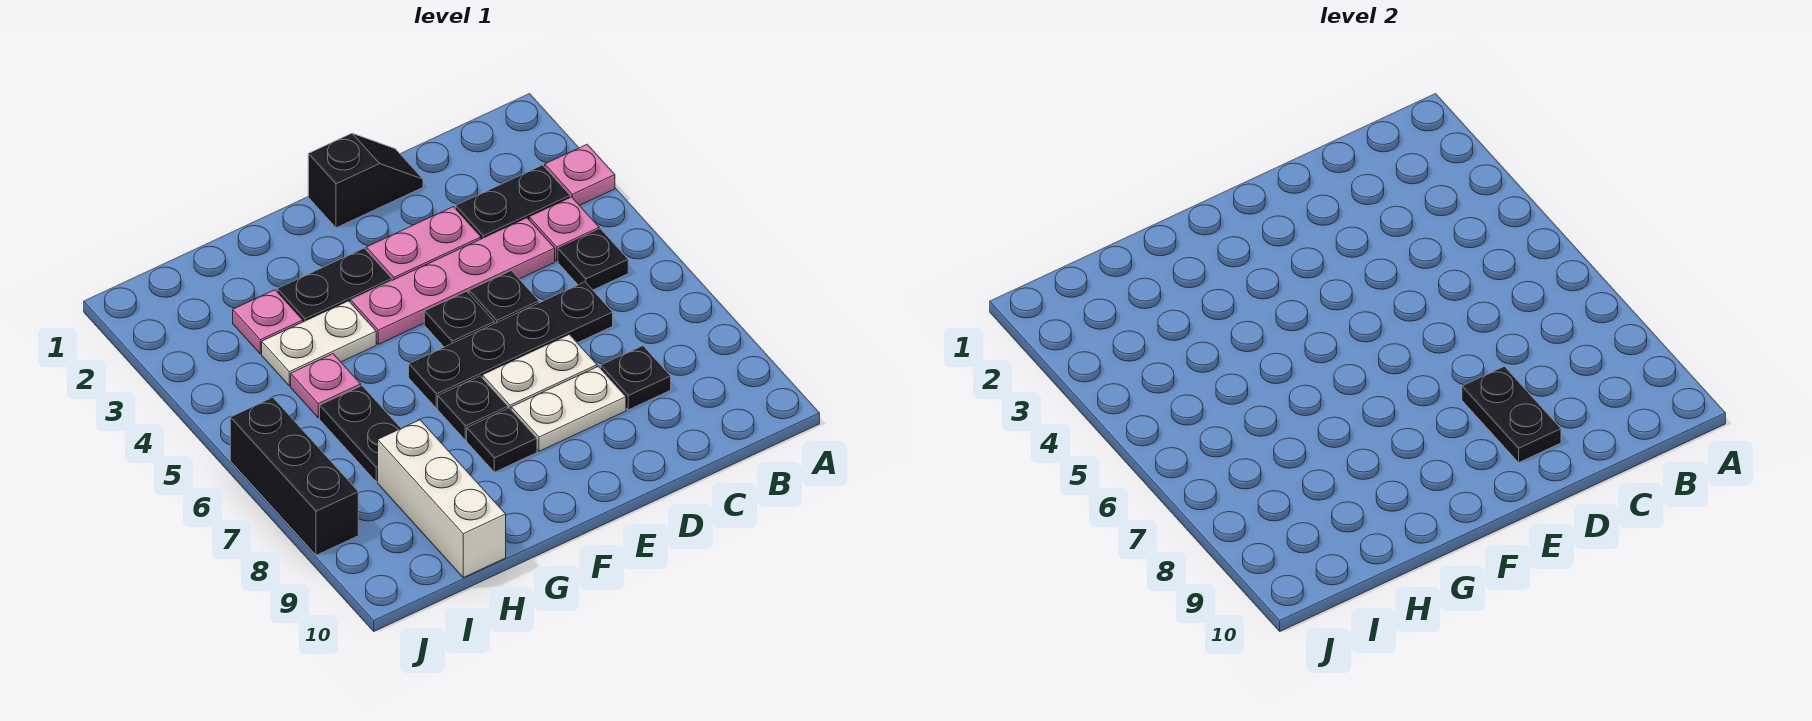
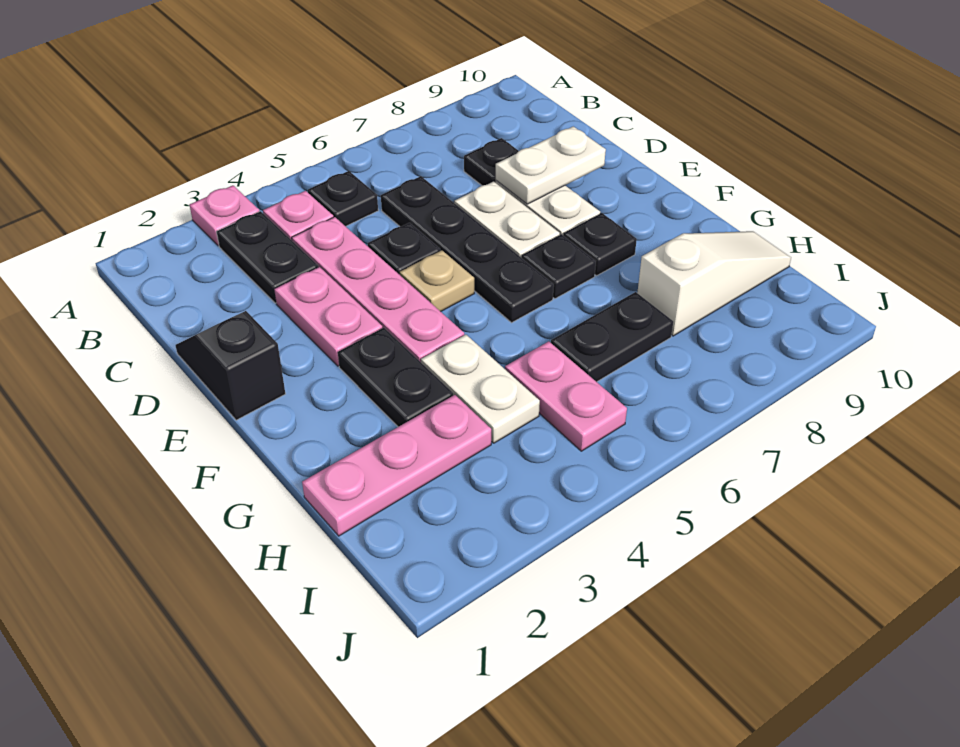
black 1x2 plate [1462,366,1561,462] -> white 1x2 plate [496,126,606,204]
black 1x1 plate [424,291,494,347] -> tan 1x1 plate [400,250,474,312]
pink 1x1 plate [233,290,303,354] -> pink 1x3 plate [302,395,491,536]
pink 1x1 plate [291,354,361,418] -> pink 1x2 plate [505,341,627,451]
white 1x3 brick [378,420,506,578] -> white 1x3 slope [637,231,791,336]
black 1x3 brick [230,398,358,555] -> none

